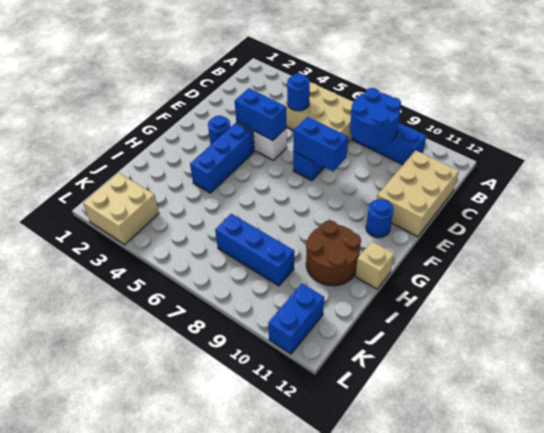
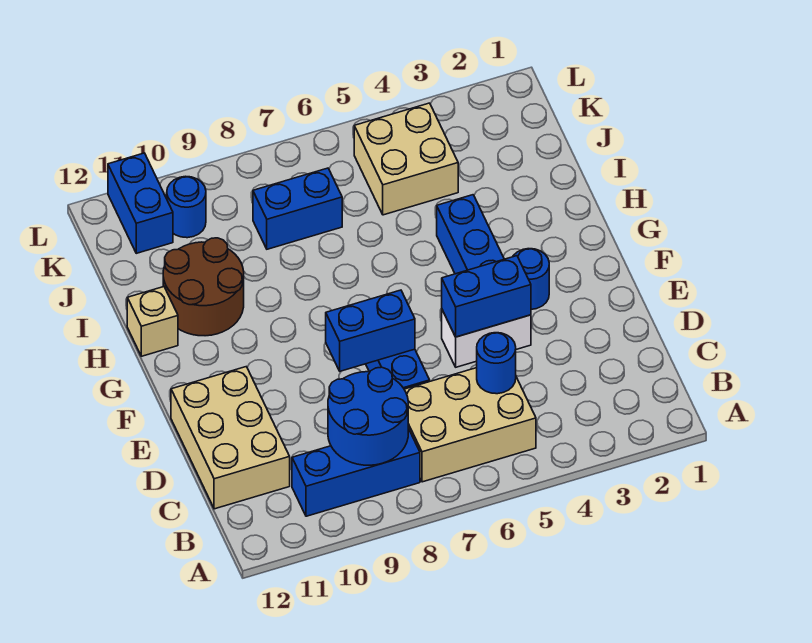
blue 1x1 round brick [366,199,394,238] -> blue 1x1 round brick moved to [167,176,206,238]
blue 1x3 brick [215,214,294,286] -> blue 1x2 brick [253,168,342,249]
tan 2x2 brick [83,173,159,245] -> tan 2x2 brick moved to [354,103,458,215]

